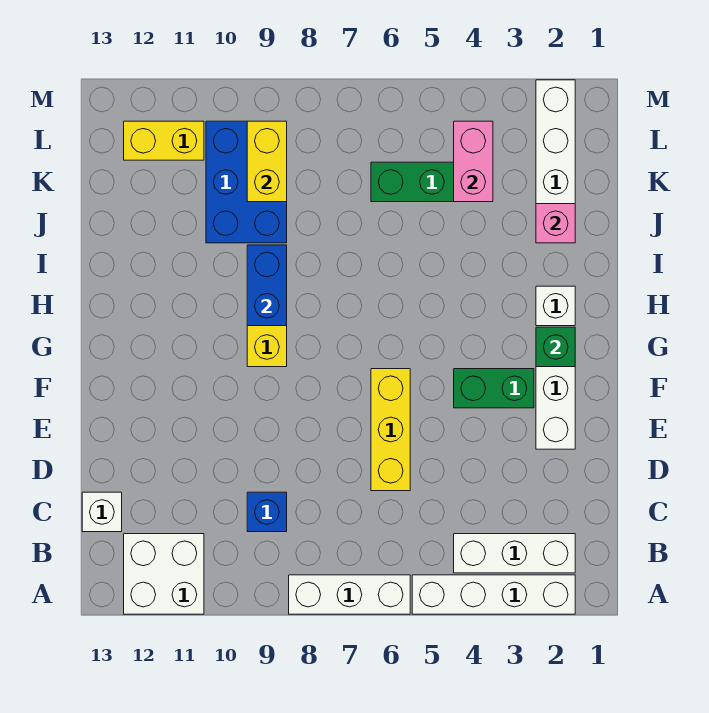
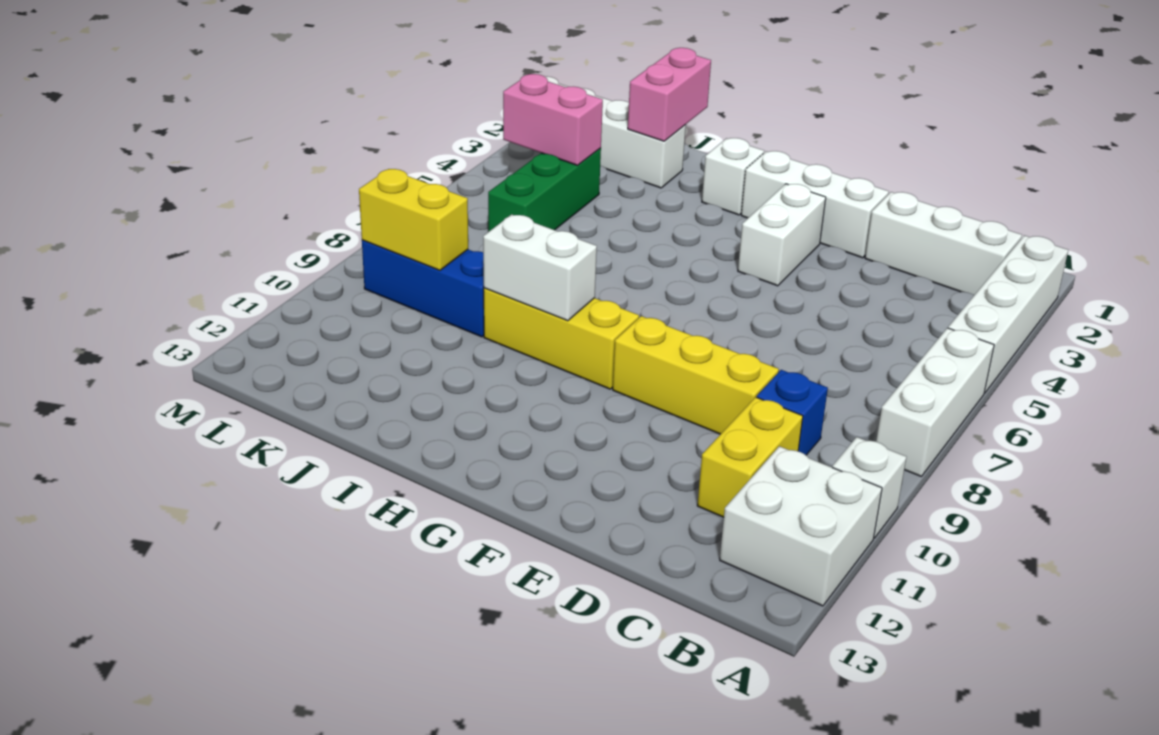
white 1x3 brick [454,534,575,573] -> white 1x3 brick turned to [865,192,1022,295]
white 1x1 brick [82,492,122,532] -> white 1x1 brick moved to [832,437,906,538]
yellow 1x3 brick [371,369,410,491] -> yellow 1x3 brick moved to [613,316,779,434]
green 1x2 brick [454,369,534,408] -> white 1x2 brick [738,184,826,286]
green 1x1 brick [536,327,575,367] -> none
blue 1x2 brick [247,245,287,326] -> white 1x2 brick [483,214,597,321]
pink 1x1 brick [536,204,575,243] -> pink 1x2 brick [628,48,711,141]
blue 2x3 brick [206,121,287,243] -> blue 1x3 brick [362,240,484,337]
yellow 1x2 brick [124,121,204,160] -> yellow 1x2 brick moved to [697,397,803,517]

